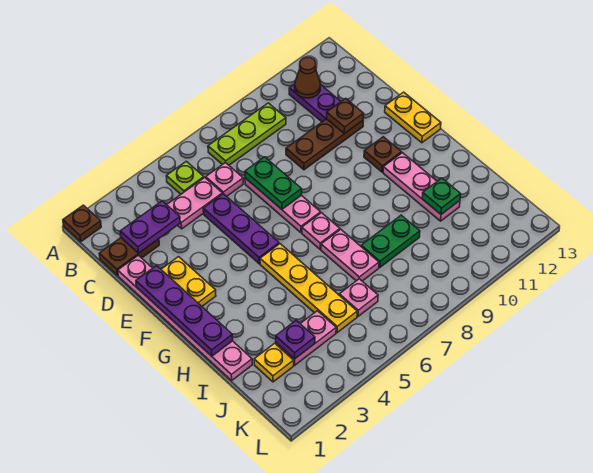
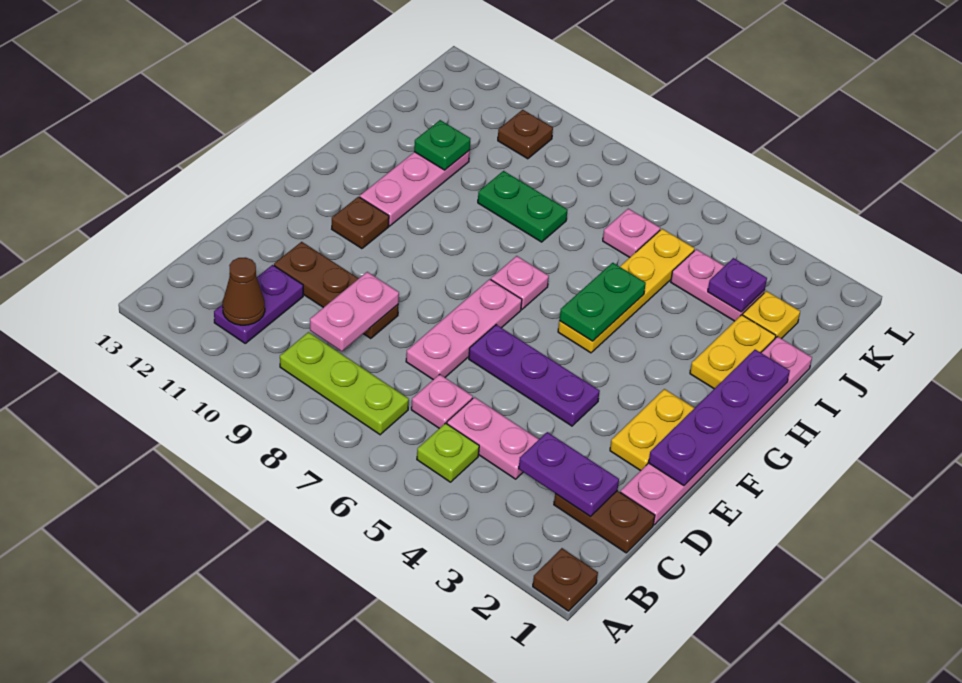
purple 1x3 plate [203,194,279,264] -> purple 1x3 plate turned to [469,325,600,426]
green 1x2 plate [245,157,302,209] -> green 1x2 plate moved to [559,263,646,341]
brown 1x1 plate [326,98,364,134] -> brown 1x1 plate moved to [498,110,553,159]
yellow 1x2 plate [385,92,441,143] -> yellow 1x2 plate moved to [690,315,776,389]
pink 1x2 plate [321,230,379,281] -> pink 1x2 plate moved to [310,272,399,351]

